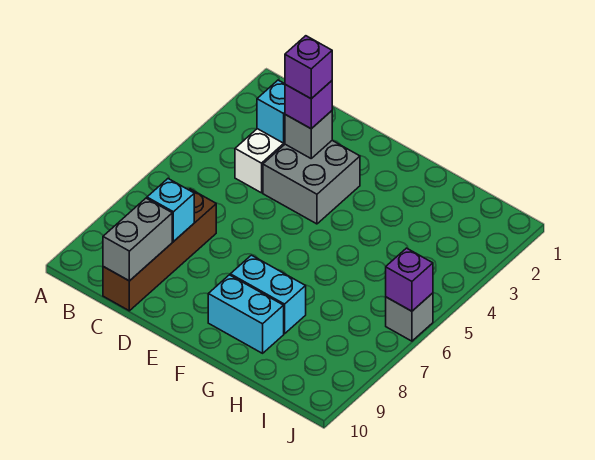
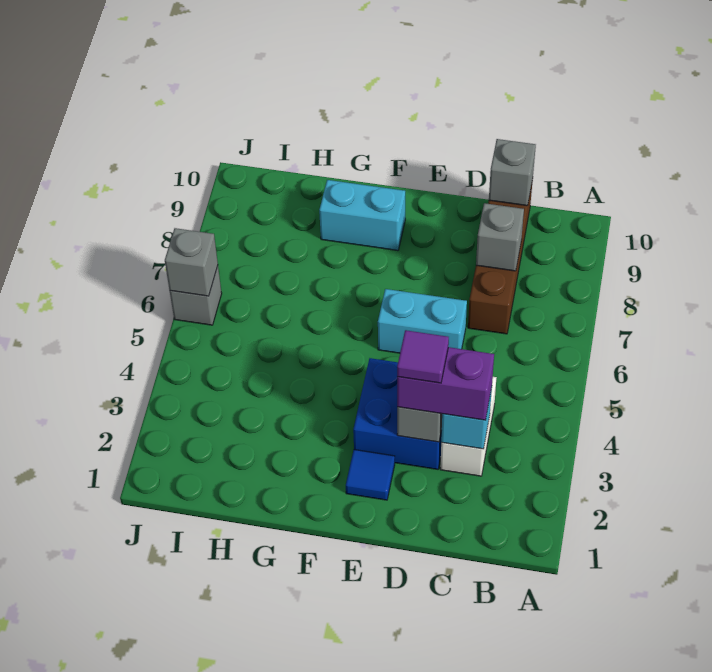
cyan 1x1 brick [147,179,194,241] -> grey 1x1 brick [476,203,524,271]
grey 1x2 brick [103,198,172,281] -> grey 1x1 brick [489,139,536,206]
grey 2x2 brick [263,140,360,224] -> blue 2x2 brick [353,358,442,469]
purple 1x1 brick [285,81,332,129] -> purple 1x2 brick [397,347,494,420]
purple 1x1 brick [285,36,332,99] -> purple 1x1 tile [397,330,449,383]
none -> blue 1x1 tile [346,450,395,500]
cyan 1x2 brick [230,255,306,334] -> cyan 1x2 brick moved to [378,289,467,353]
purple 1x1 brick [386,248,433,311] -> grey 1x1 brick [165,228,218,296]

